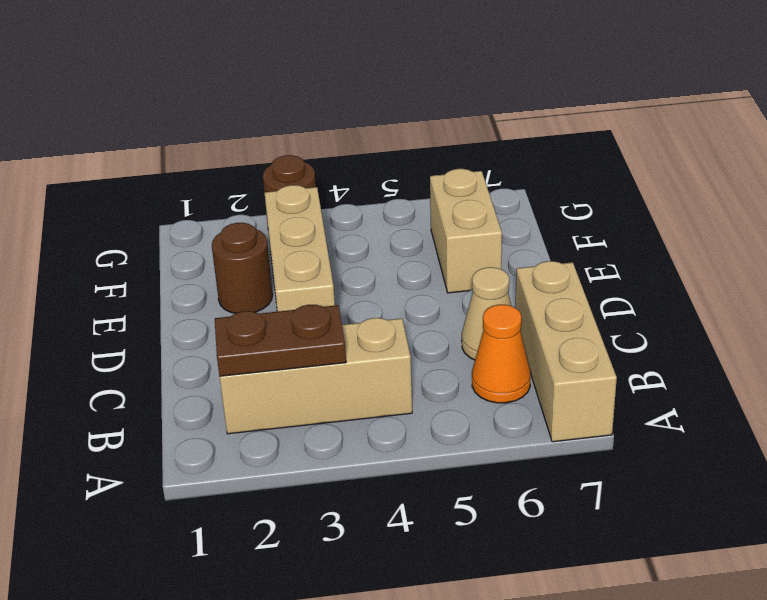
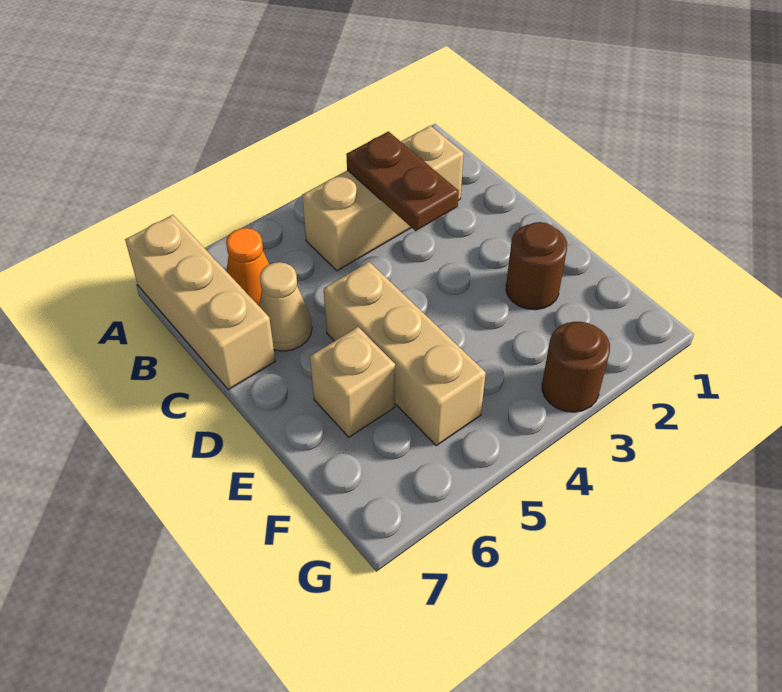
brown 1x2 plate [215,305,346,376] -> brown 1x2 plate turned to [346,132,459,231]
tan 1x3 brick [264,185,335,311] -> tan 1x3 brick moved to [324,262,486,446]
tan 1x2 brick [430,169,502,293] -> tan 1x1 brick [310,327,395,437]

